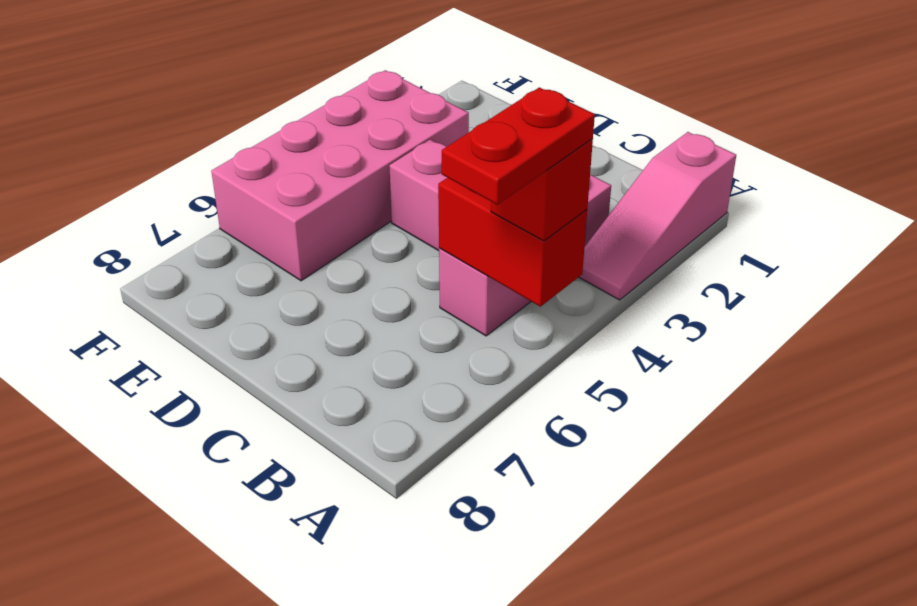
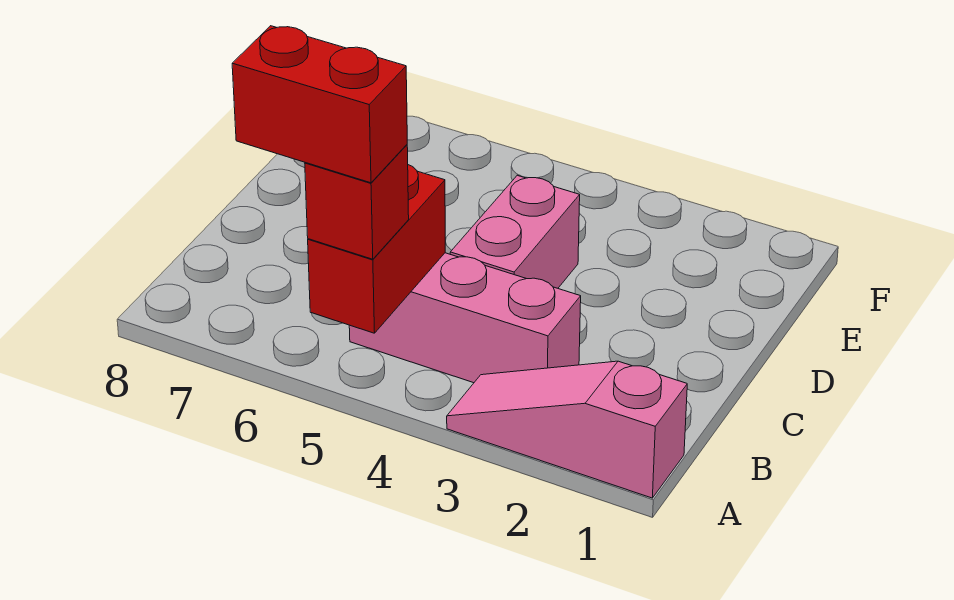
red 1x2 plate [442,87,595,205] -> red 1x2 brick [232,26,407,183]
pink 2x4 brick [211,70,469,281] -> none

